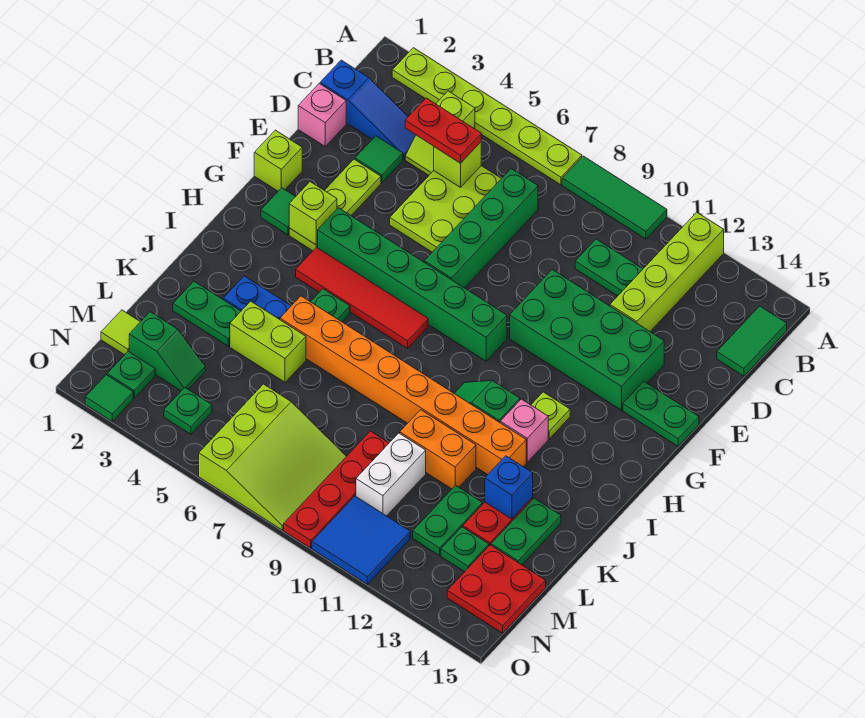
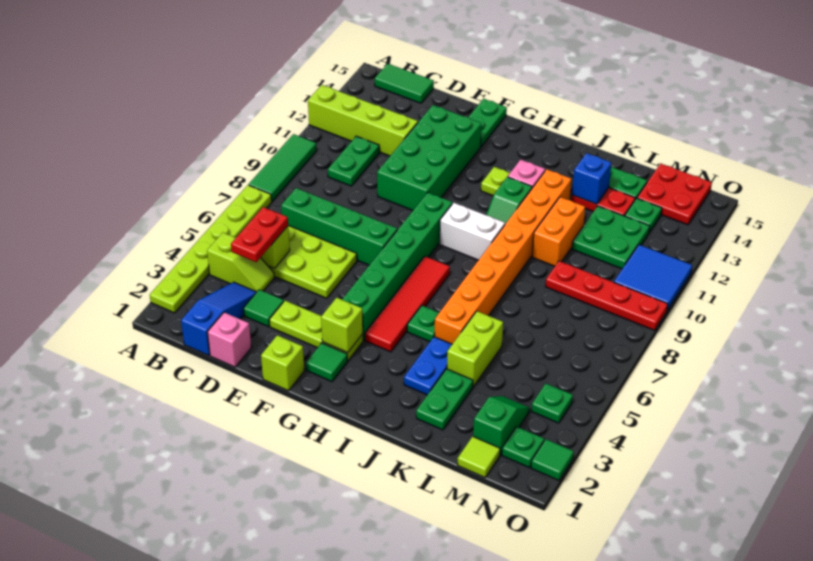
white 1x2 brick [356,433,426,516] -> white 1x2 brick moved to [440,203,505,260]
green 1x2 plate [413,485,482,556] -> green 2x2 plate [572,206,650,269]
lime 3x3 slope [199,384,347,530] -> none

